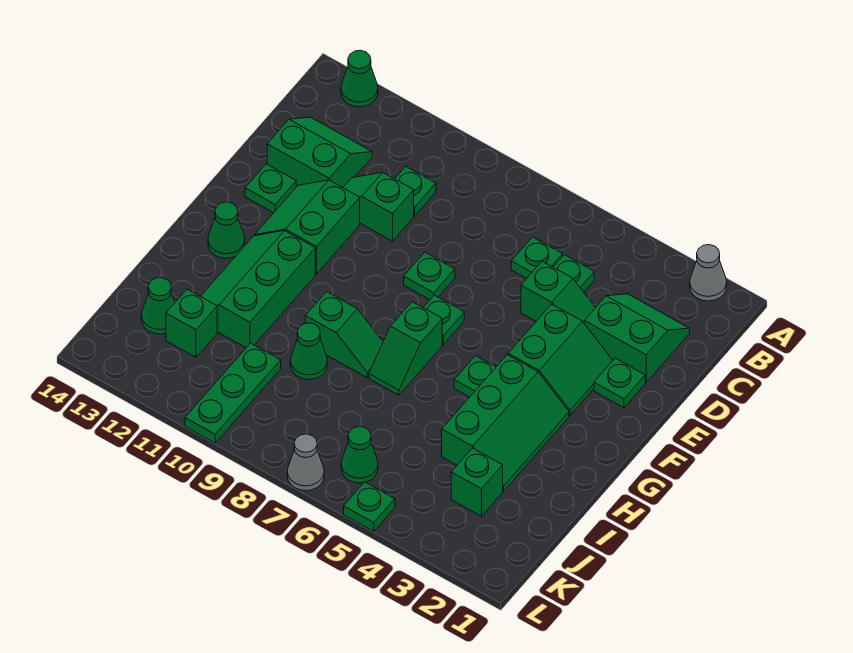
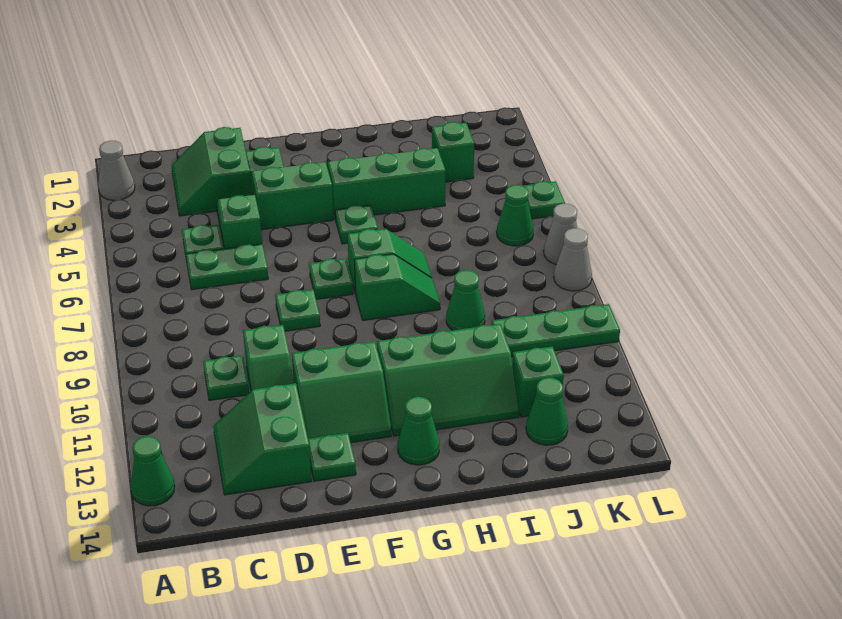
green 1x1 plate [511,237,563,278] -> green 1x2 plate [186,244,268,290]
green 1x2 slope [305,292,383,377] -> green 1x2 slope turned to [354,254,440,320]
none -> grey 1x1 cone [554,228,592,291]

